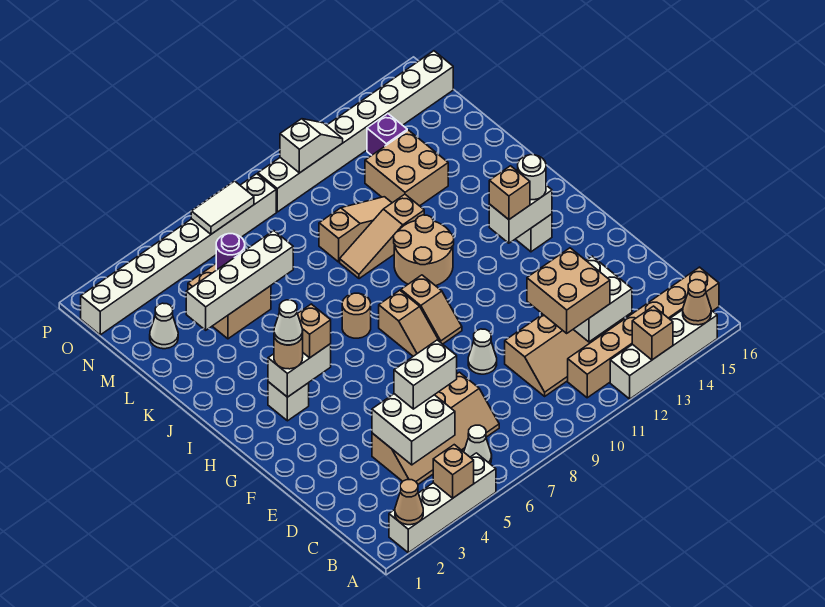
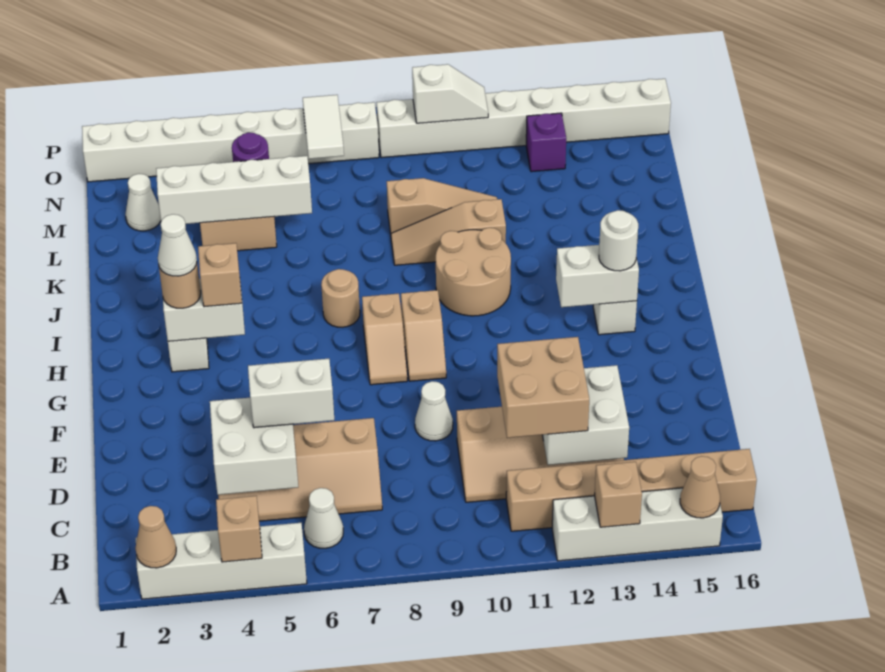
tan 1x1 brick [489,166,530,219] -> none
tan 2x2 brick [365,130,448,206] -> none
white 1x2 tile [191,181,254,234] -> white 1x2 tile turned to [303,95,344,159]

